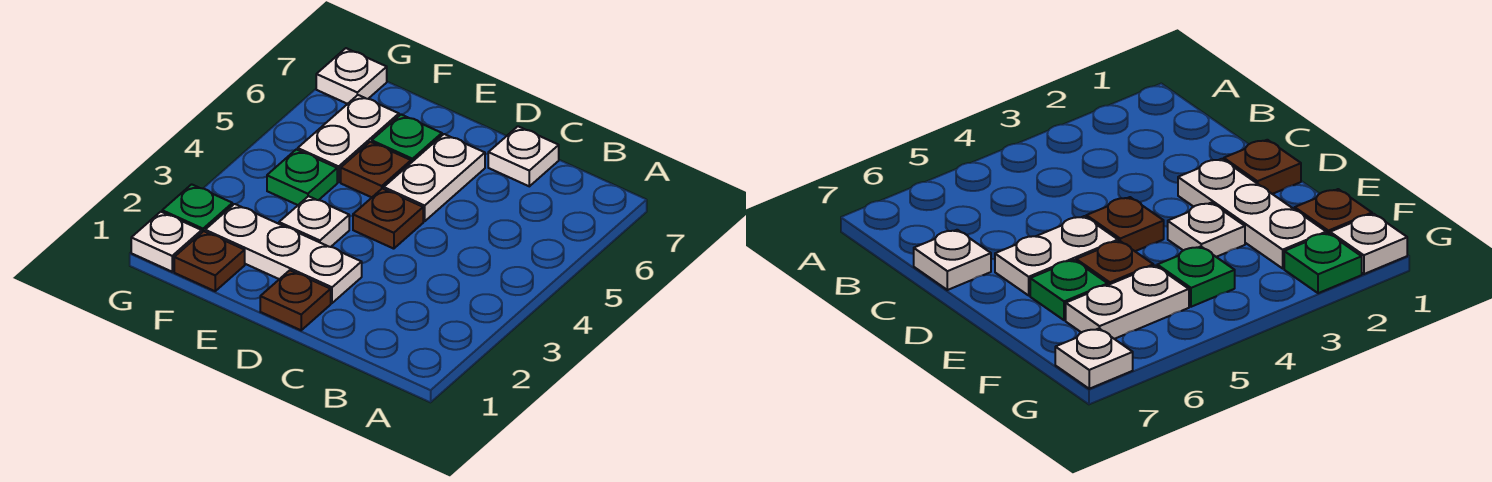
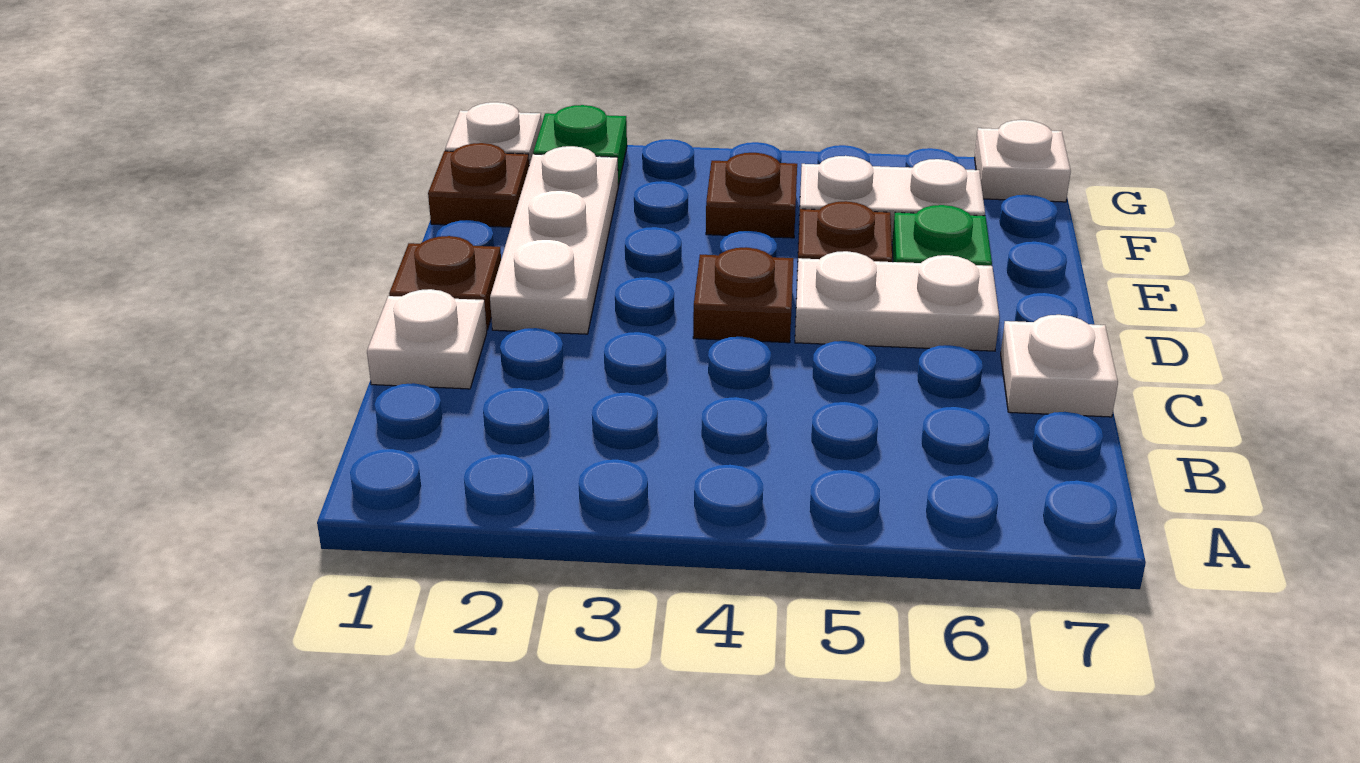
white 1x1 plate [279,196,349,247] -> white 1x1 plate moved to [367,289,487,389]
green 1x1 plate [267,149,337,205] -> brown 1x1 plate [706,153,797,238]

